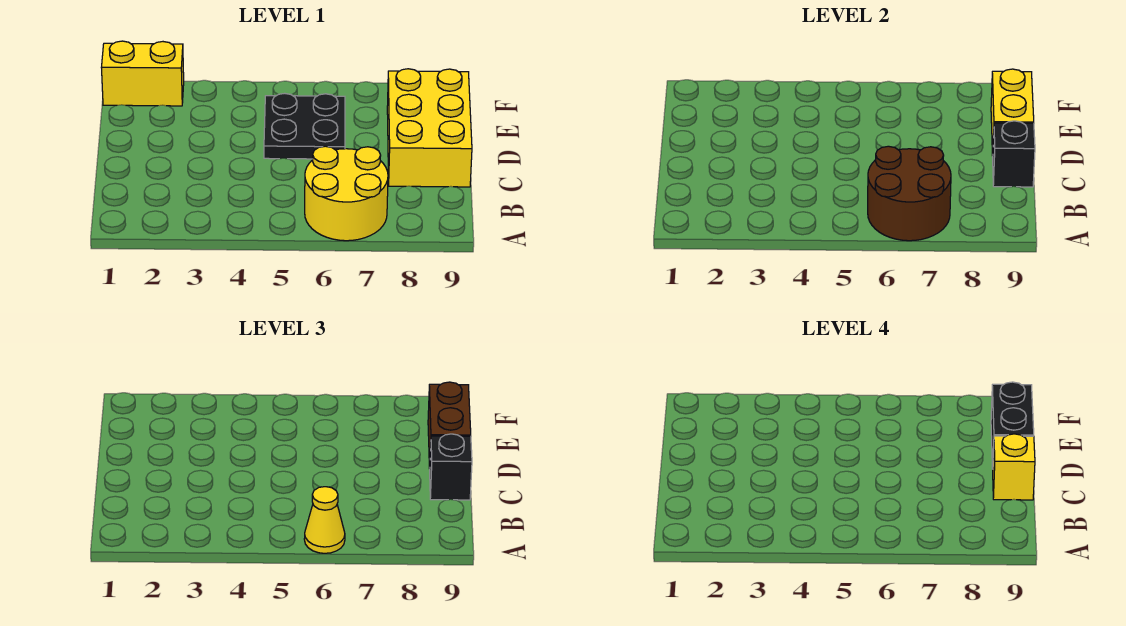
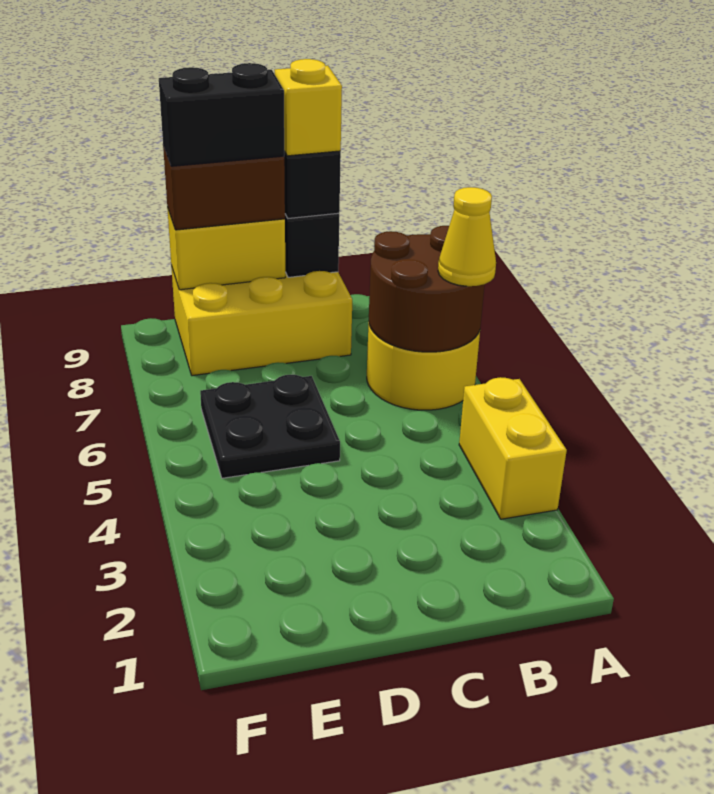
yellow 1x2 brick [101,41,184,106] -> yellow 1x2 brick moved to [459,377,567,519]

